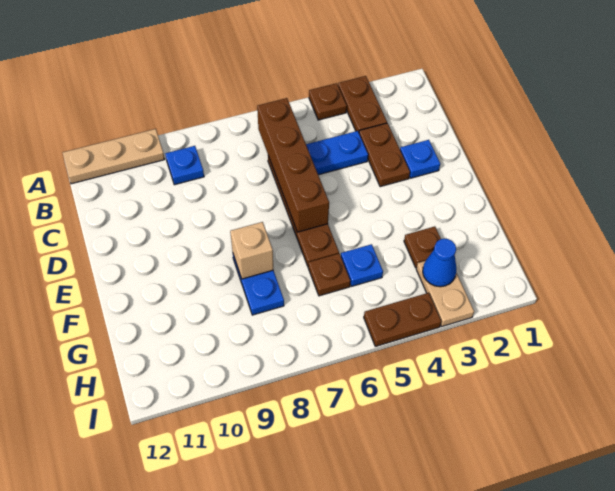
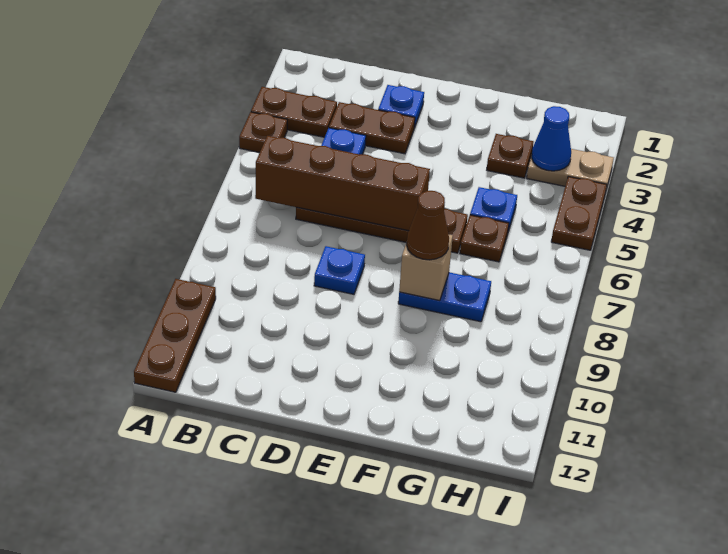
tan 1x3 plate [63,129,165,184] -> brown 1x3 plate [134,279,216,392]
blue 1x1 plate [165,146,204,185] -> blue 1x1 plate moved to [314,246,365,294]
none -> brown 1x1 cone [406,191,449,260]

